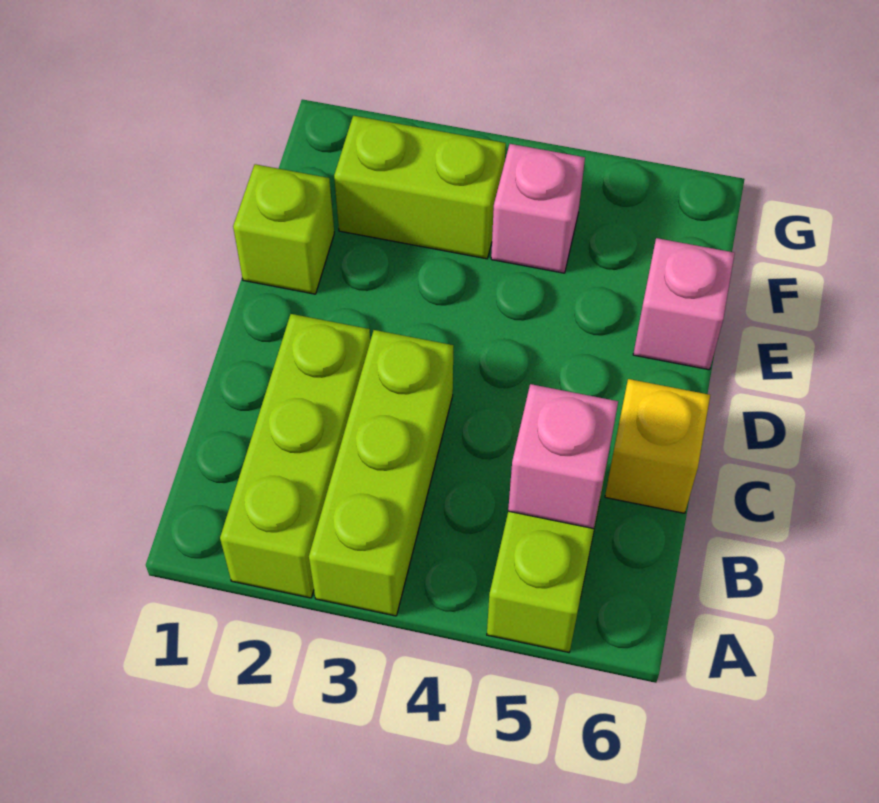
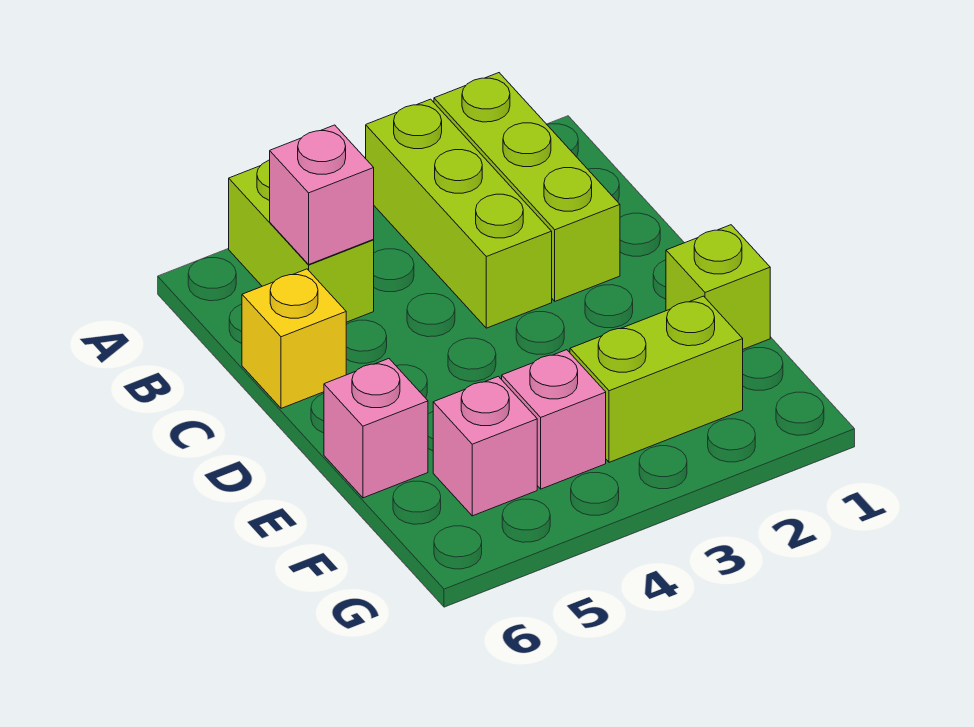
none -> pink 1x1 brick [433,376,537,516]

